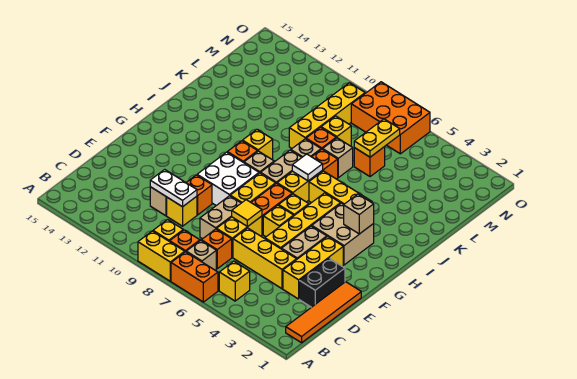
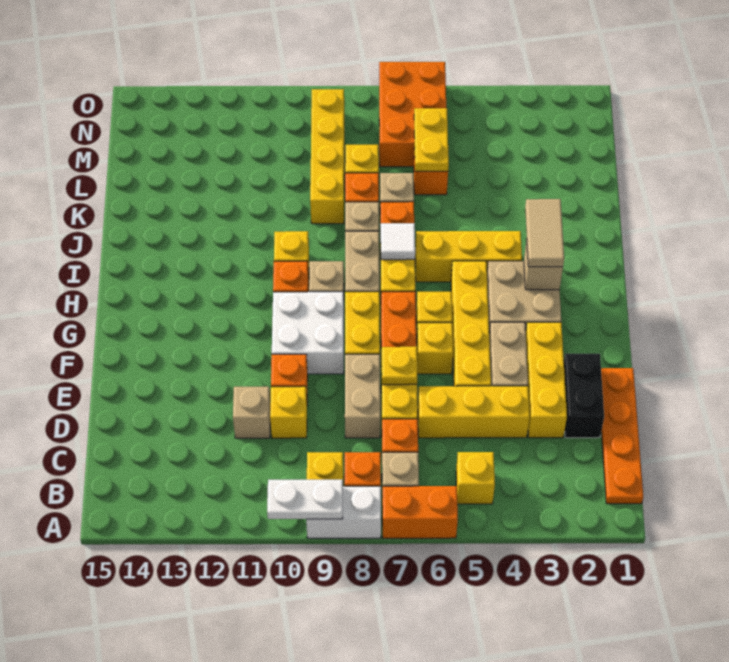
yellow 1x2 brick [138,231,185,281] -> white 1x2 brick [306,486,381,538]
orange 1x4 tile [286,282,361,343] -> orange 1x4 plate [601,368,643,504]
white 1x2 plate [150,169,197,207] -> white 1x2 plate moved to [267,480,343,519]
yellow 1x1 tile [232,200,262,226] -> yellow 1x1 plate [381,347,417,385]
none -> tan 1x2 tile [525,199,564,267]
orange 2x3 brick [351,82,430,154] -> orange 2x3 brick turned to [379,62,446,167]

